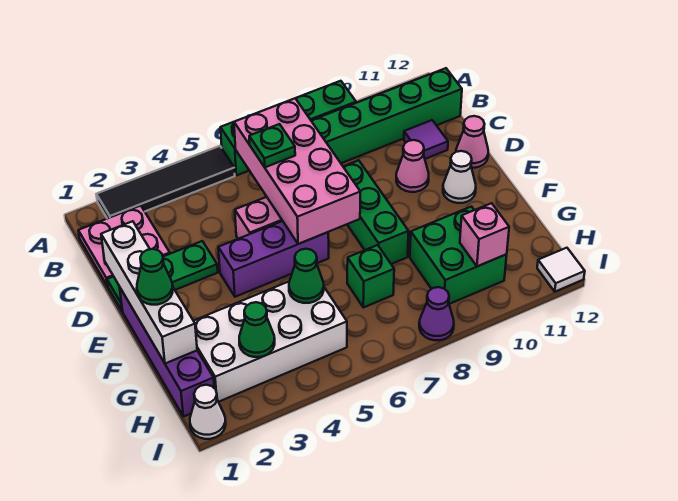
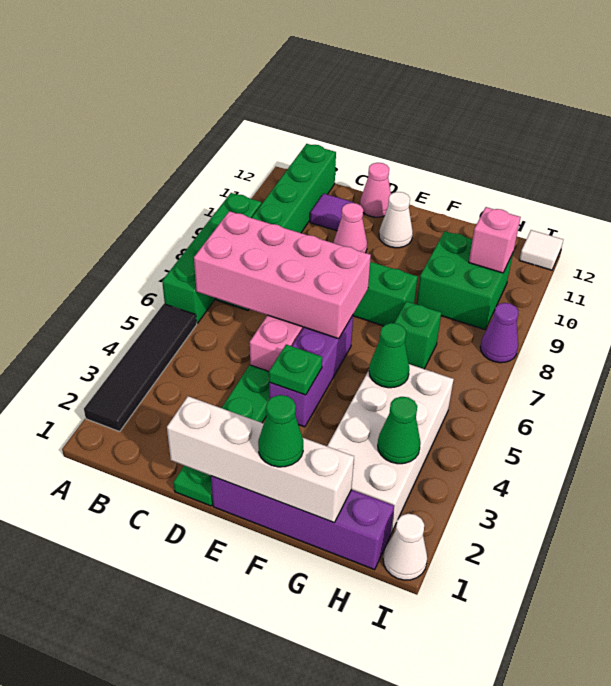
pink 2x2 plate [78,206,170,286] -> none
green 1x1 plate [249,124,295,167] -> green 1x1 plate moved to [269,345,322,395]
green 1x3 plate [107,241,218,311] -> green 1x4 plate [173,365,269,506]

